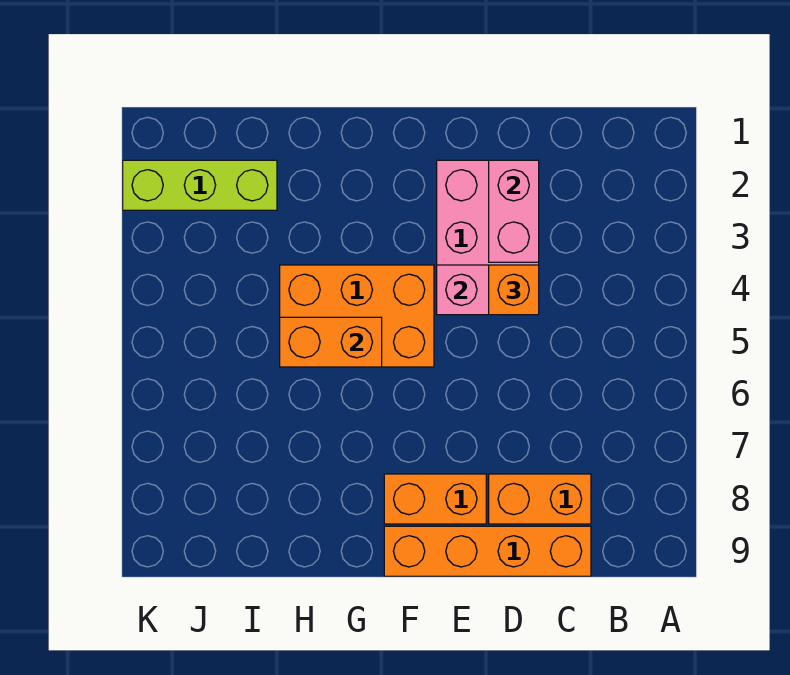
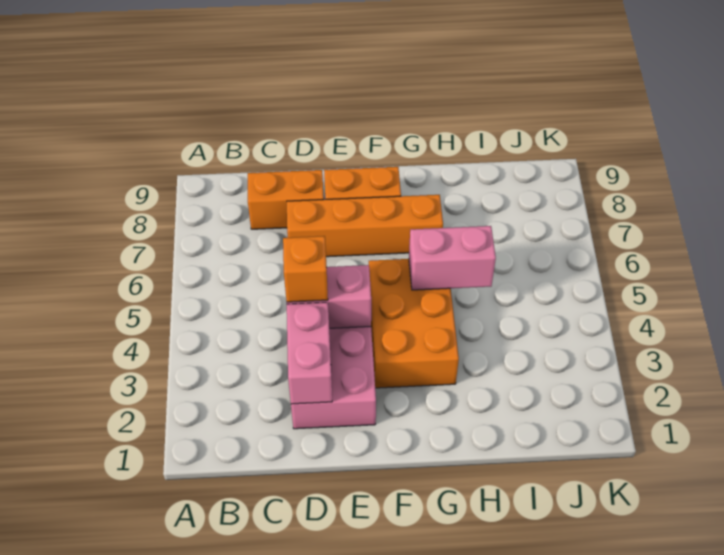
orange 1x4 brick [384,526,591,576] -> orange 1x4 brick moved to [287,195,443,257]
orange 2x3 brick [280,265,434,367] -> orange 2x3 brick turned to [369,259,459,388]
orange 1x2 brick [280,317,382,367] -> pink 1x2 brick [409,226,496,290]
lime 1x3 brick [123,160,277,210] -> none

